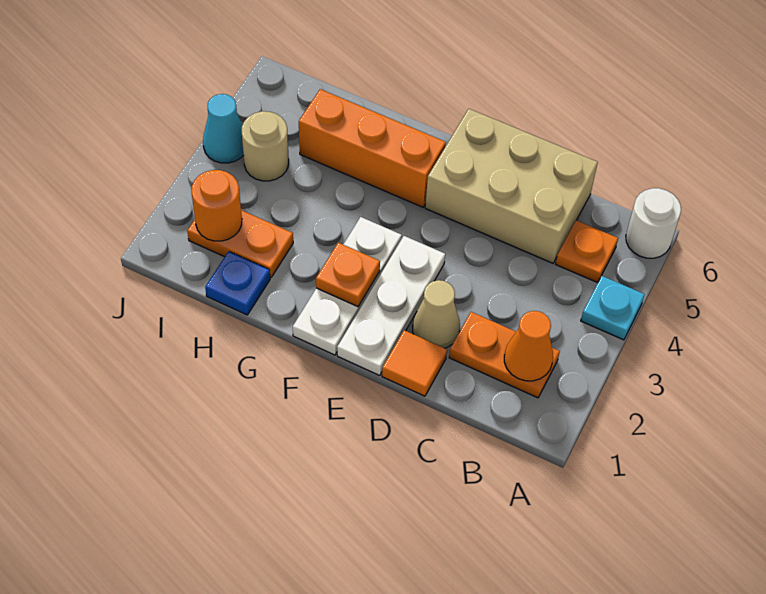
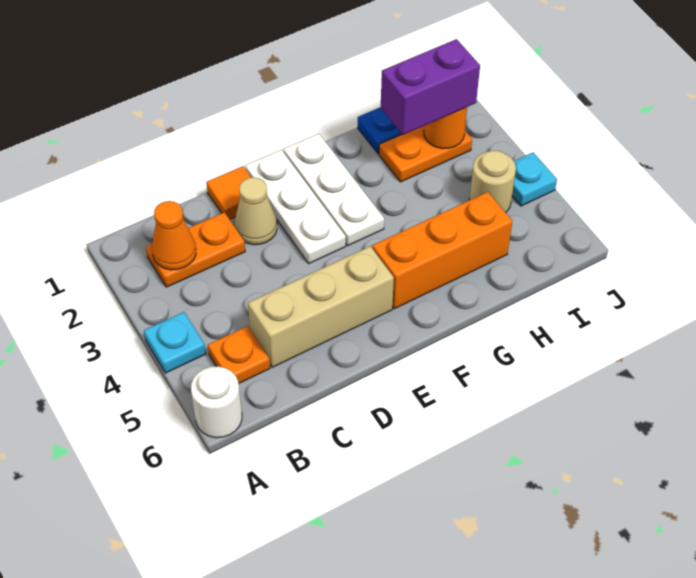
tan 2x3 brick [425,109,598,263] -> tan 1x3 brick [248,246,394,367]
orange 1x1 plate [316,243,380,307] -> none
none -> purple 1x2 brick [381,39,480,135]
cyan 1x1 cone [203,94,243,163] -> cyan 1x1 plate [512,152,557,206]

